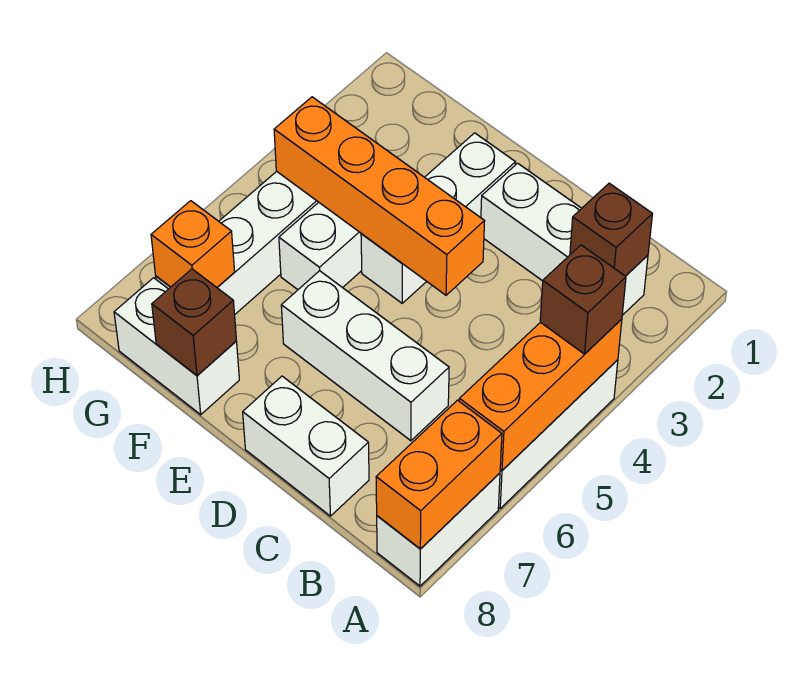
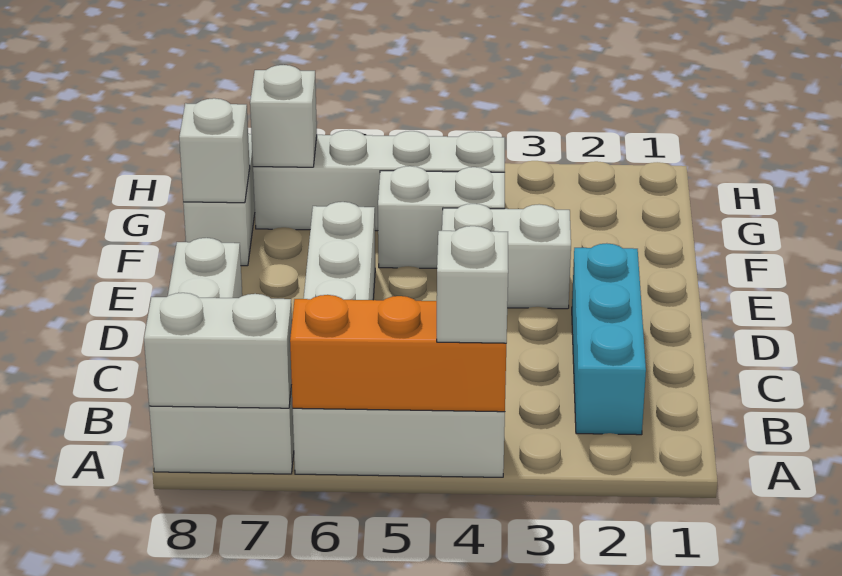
brown 1x1 brick [540,245,626,354] -> white 1x1 brick [437,226,508,343]
orange 1x2 brick [376,400,502,549] -> white 1x2 brick [144,293,292,408]
white 1x3 brick [481,163,648,315] -> cyan 1x3 brick [572,243,646,435]
brown 1x1 brick [570,183,652,276] -> none
orange 1x4 brick [274,97,485,295] -> none
white 1x3 brick [361,133,515,303] -> white 1x2 brick [442,204,571,309]
brown 1x1 brick [152,269,236,375] -> white 1x1 brick [179,98,250,203]
orange 1x1 brick [151,201,235,287] -> white 1x1 brick [250,65,317,167]

